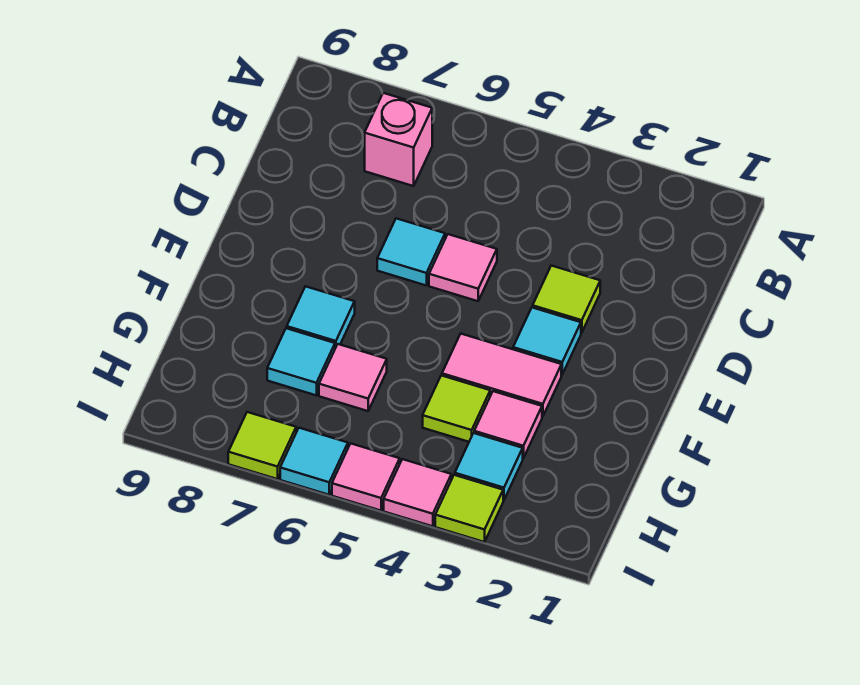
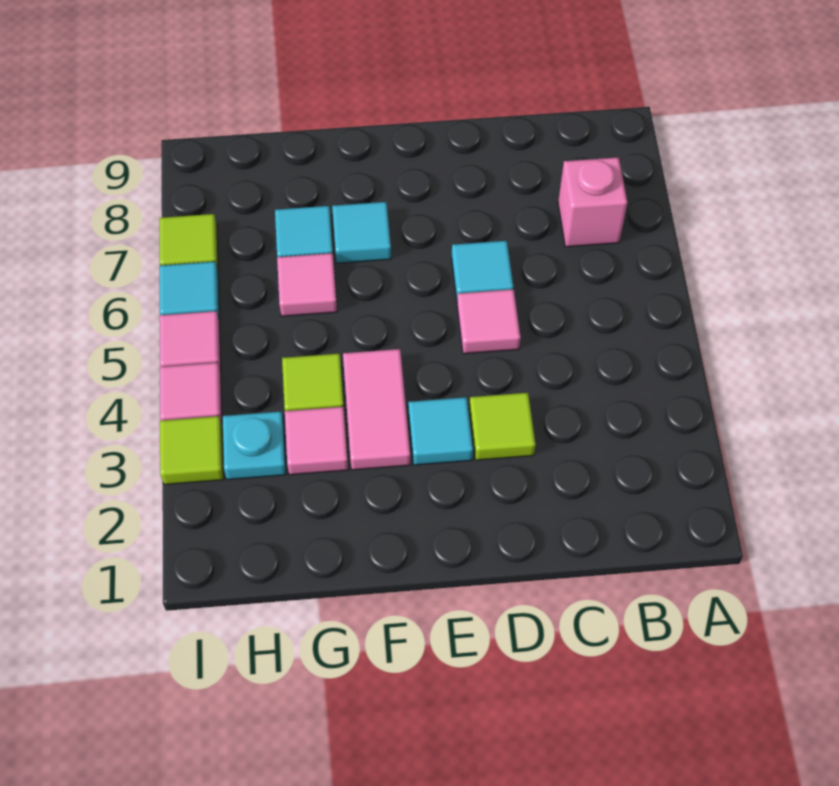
cyan 1x1 tile [455,433,523,500] -> cyan 1x1 plate [223,411,286,480]

